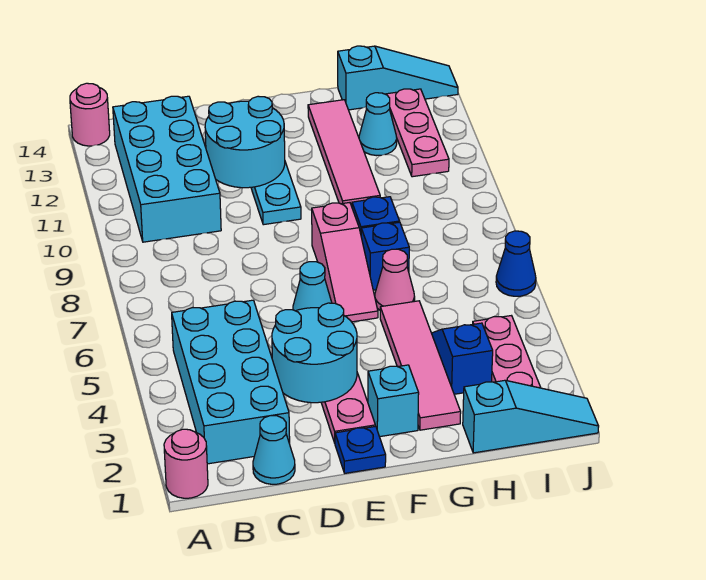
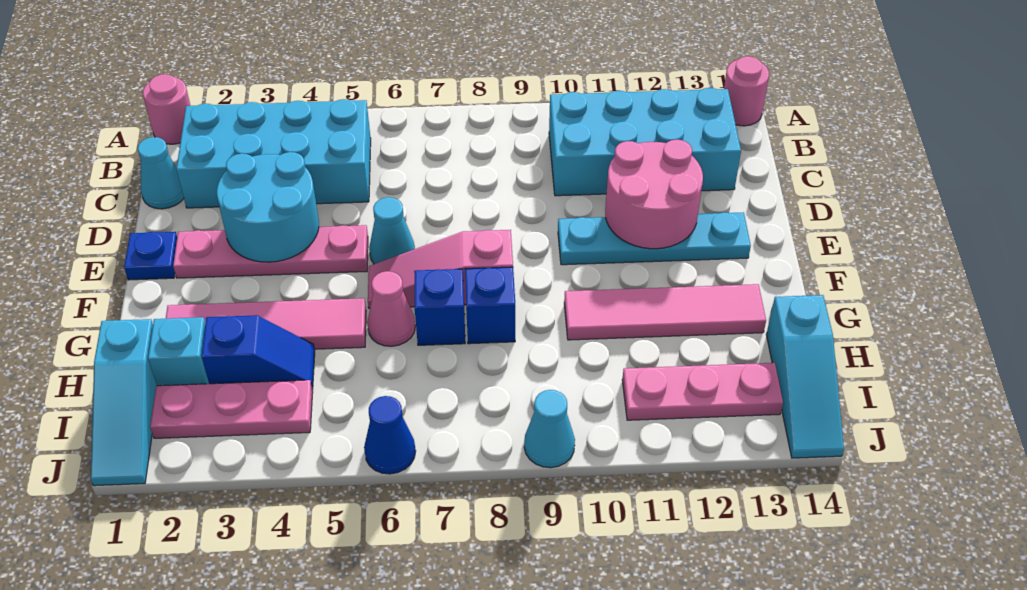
cyan 2x2 round brick [205,96,285,188] -> pink 2x2 round brick [605,140,703,249]
cyan 1x1 brick [368,365,419,437] -> cyan 1x1 brick moved to [148,317,209,386]
cyan 1x1 cone [359,93,397,156] -> cyan 1x1 cone moved to [524,390,575,468]

